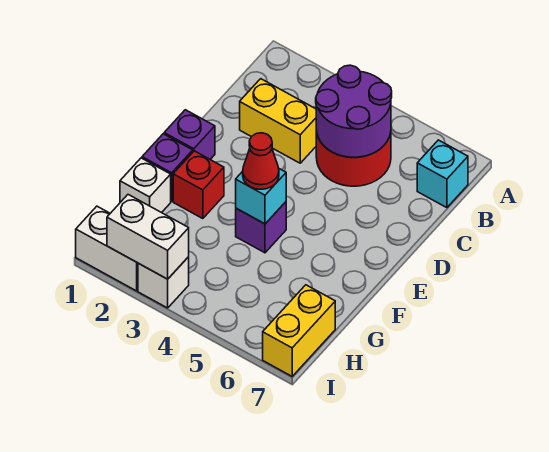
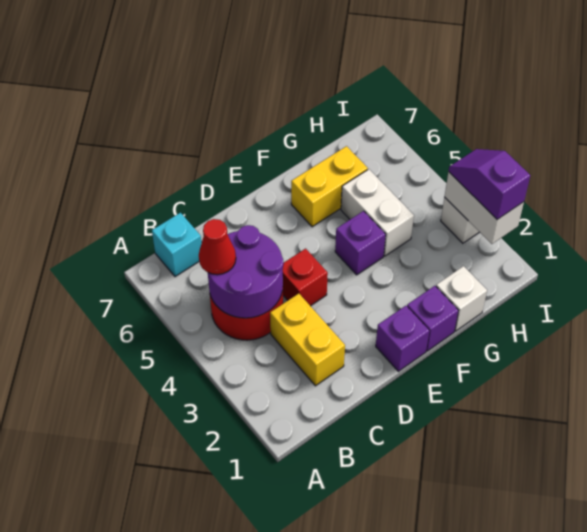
red 1x1 brick [173,151,224,219] -> red 1x1 brick moved to [283,249,328,306]
cyan 1x1 brick [236,169,286,224] -> none
red 1x1 cone [243,133,279,189] -> red 1x1 cone moved to [199,219,236,275]
yellow 1x2 brick [263,285,335,376] -> yellow 1x2 brick moved to [291,146,368,227]
white 1x2 brick [76,206,138,291] -> white 1x2 brick moved to [341,169,414,256]
none -> purple 1x2 slope [449,149,530,219]

